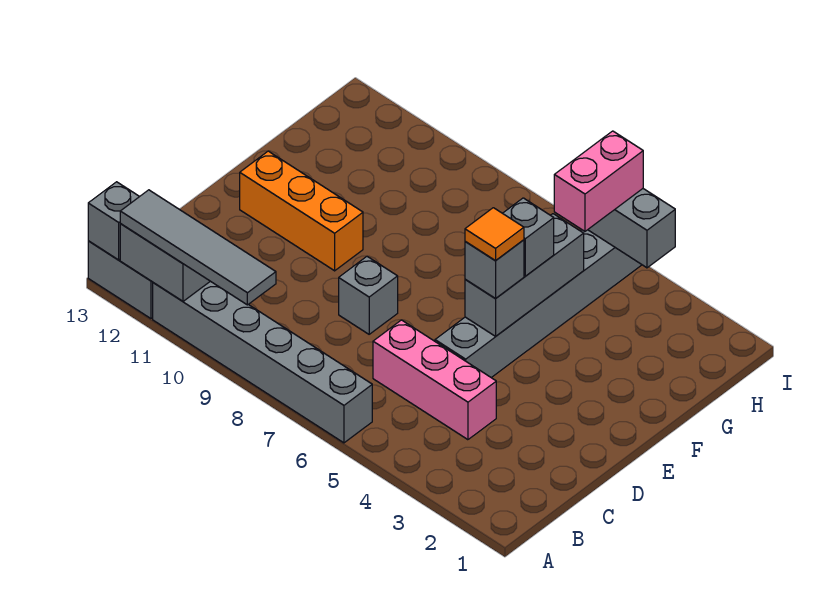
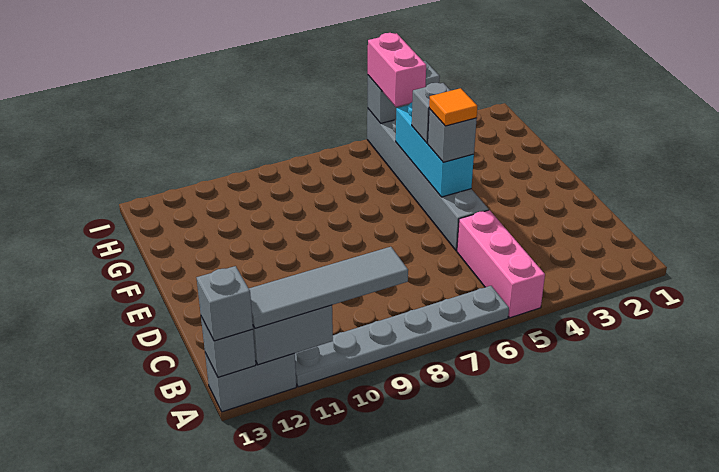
grey 1x6 brick [153,281,372,443] -> grey 1x6 plate [294,286,509,387]
pink 1x3 brick [373,320,496,440] -> pink 1x3 brick turned to [457,210,545,318]
grey 1x1 brick [339,257,398,334] -> grey 1x1 brick moved to [197,266,253,341]
grey 1x3 brick [465,214,584,336] -> cyan 1x3 brick [396,103,474,197]
orange 1x3 brick [240,151,363,271] -> none

